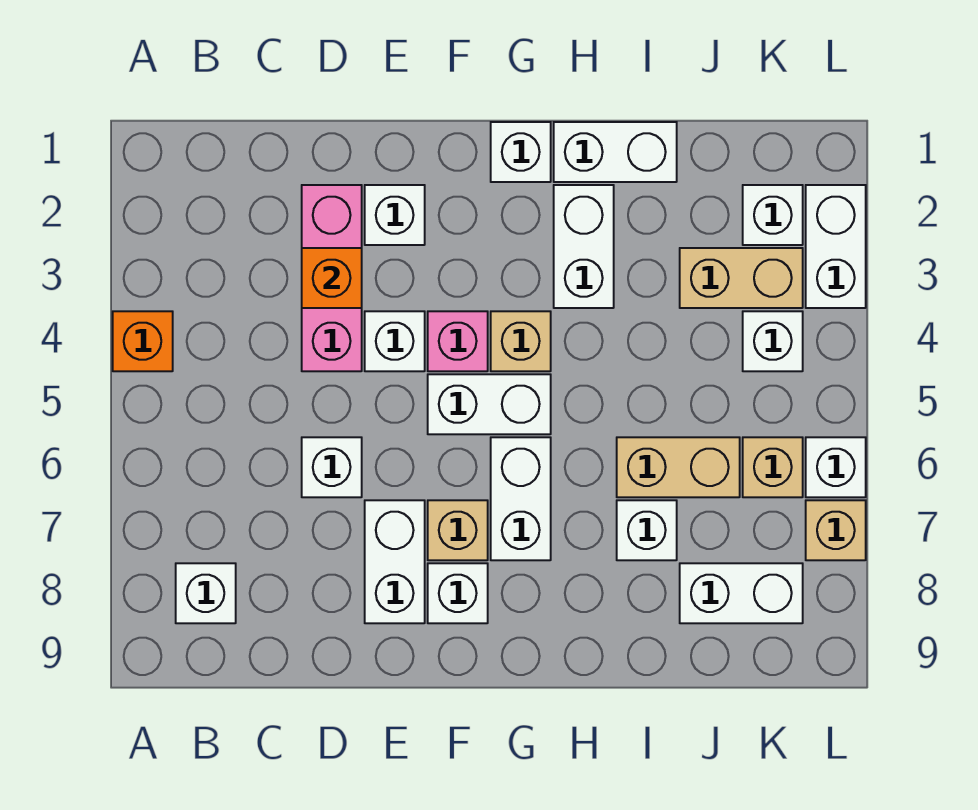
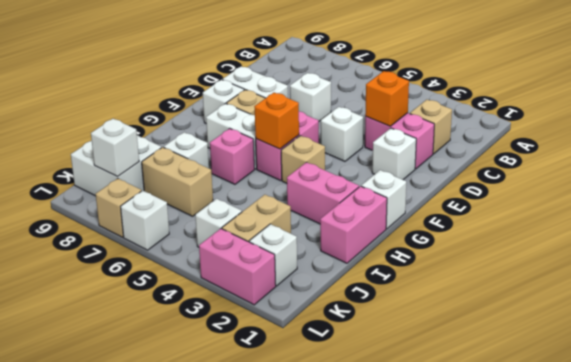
orange 1x1 brick [113,311,173,371] -> orange 1x1 brick moved to [254,93,299,149]
white 1x1 brick [176,563,236,623] -> white 1x1 brick moved to [91,119,139,177]
pink 1x3 brick [302,185,362,371] -> pink 1x2 brick [365,113,434,169]
pink 1x1 brick [428,311,488,371] -> pink 1x1 brick moved to [210,128,254,184]
white 1x2 brick [428,374,551,434] -> pink 1x2 brick [256,111,319,181]
white 1x2 brick [554,122,677,182] -> pink 1x2 brick [320,186,387,263]
white 1x2 brick [554,185,614,308] -> pink 1x2 brick [287,162,359,224]
tan 1x2 brick [617,437,740,497] -> tan 1x2 brick turned to [142,147,213,216]
white 1x2 brick [680,563,803,623] -> white 2x2 brick [71,136,161,196]
tan 1x1 brick [743,437,803,497] -> tan 1x1 brick moved to [410,100,452,154]
white 1x2 brick [806,185,866,308] -> pink 1x2 brick [199,229,276,305]

